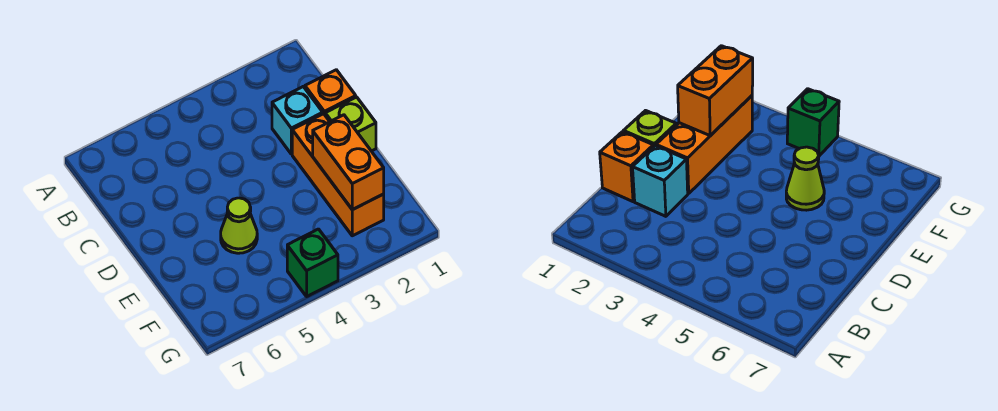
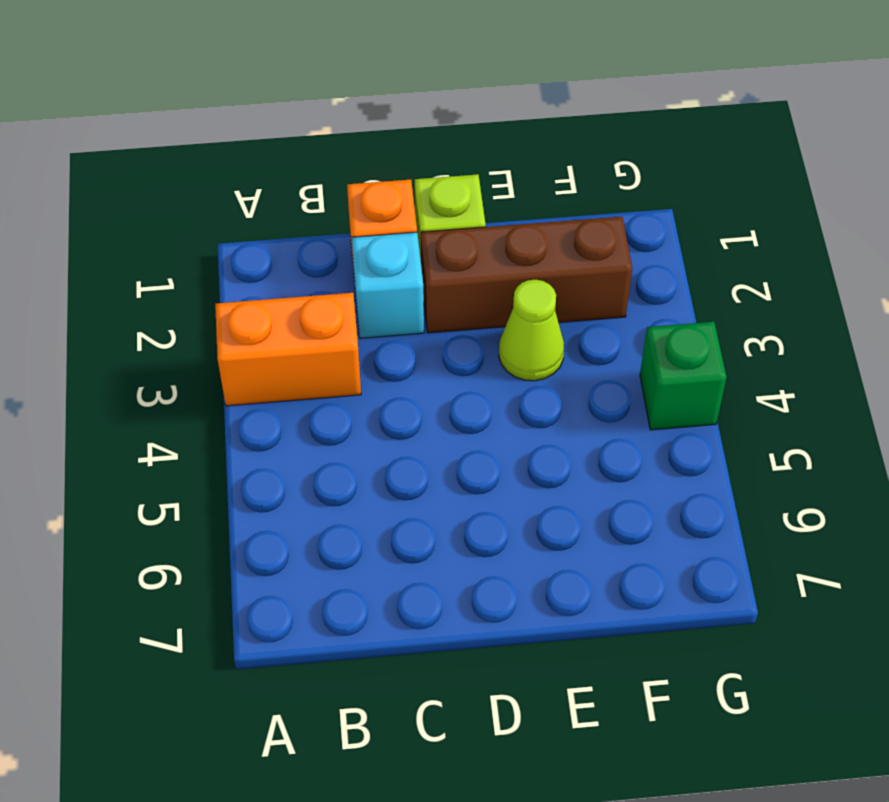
orange 1x3 brick [292,114,384,236] -> brown 1x3 brick [421,217,632,333]
orange 1x2 brick [313,115,384,210] -> orange 1x2 brick moved to [215,293,361,406]
lime 1x1 cone [221,198,257,253] -> lime 1x1 cone moved to [499,280,564,381]

